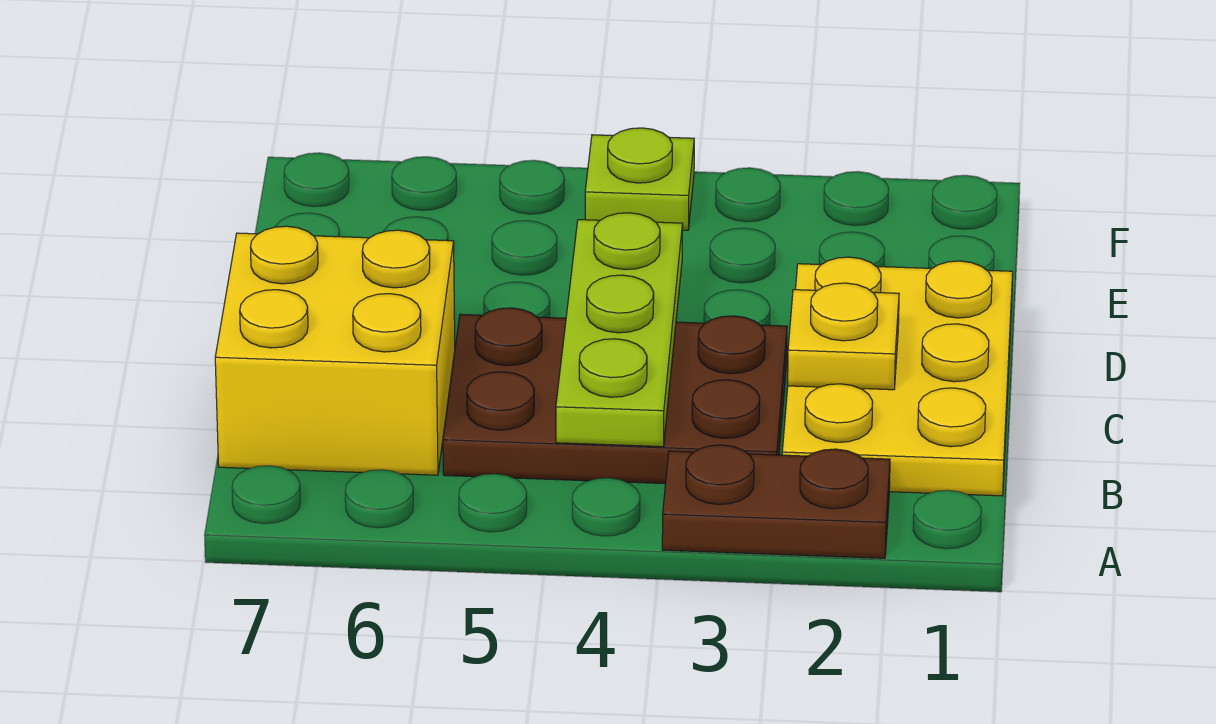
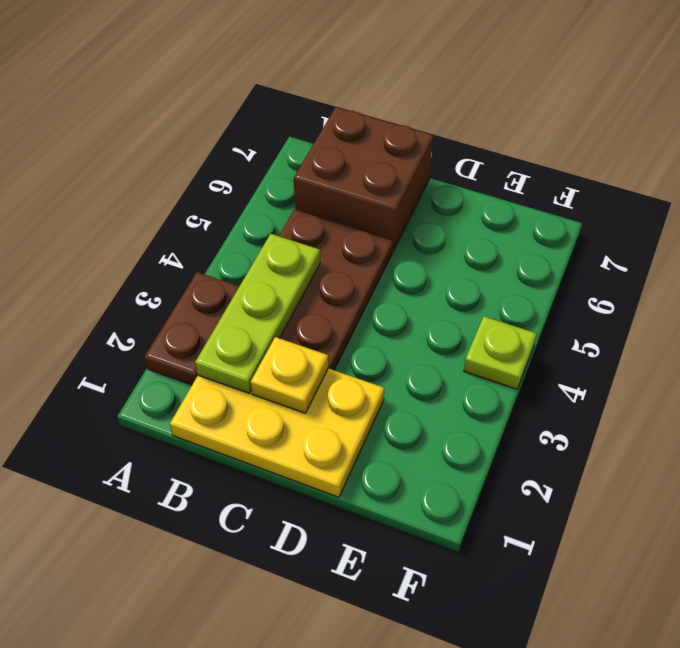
lime 1x3 plate [556,213,683,447] -> lime 1x3 plate turned to [195,234,320,393]
yellow 2x2 brick [215,226,455,475] -> brown 2x2 brick [294,107,433,251]

